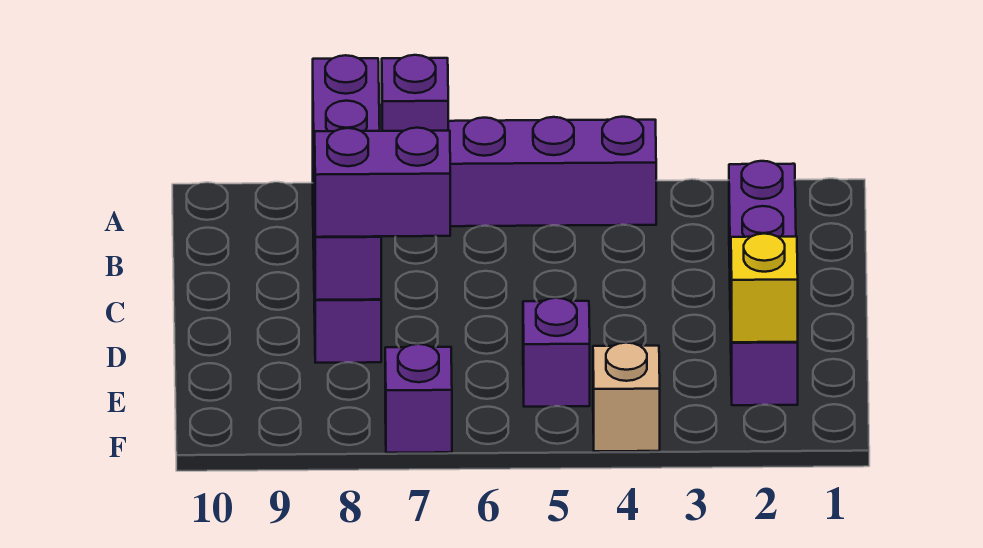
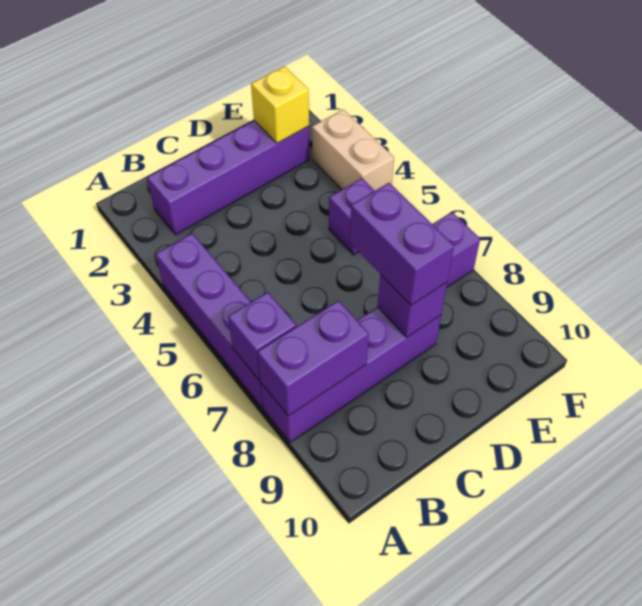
tan 1x1 brick [593,343,660,451] -> tan 1x2 brick [312,109,394,191]

